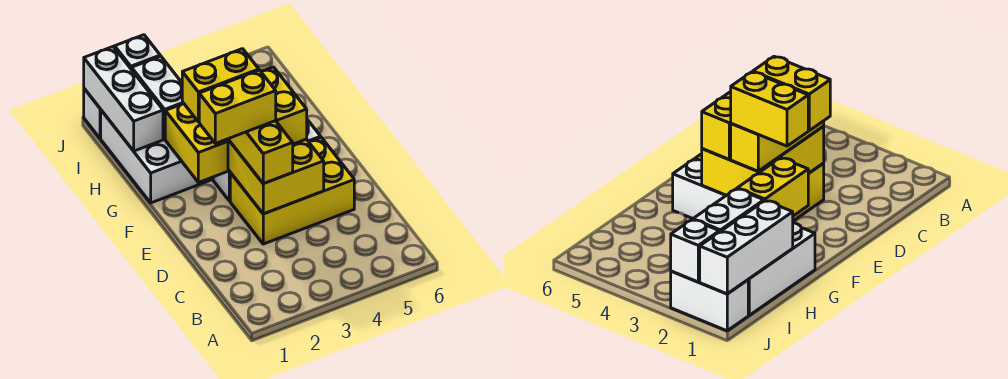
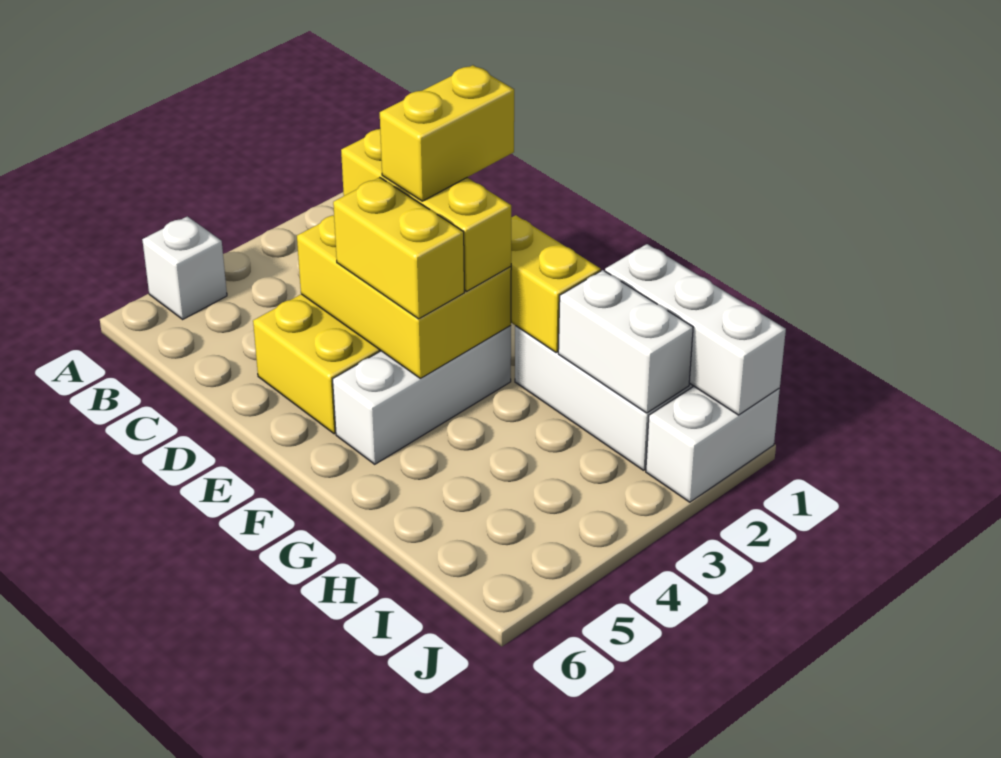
yellow 1x2 brick [182,49,259,122] -> none
white 1x1 brick [115,35,160,70] -> white 1x1 brick moved to [142,216,227,319]

